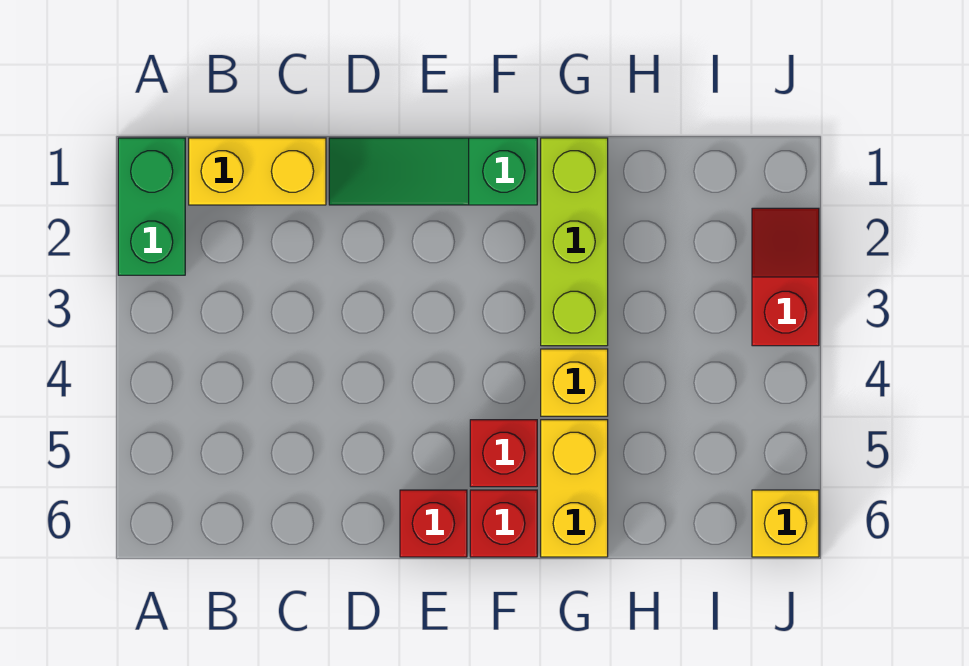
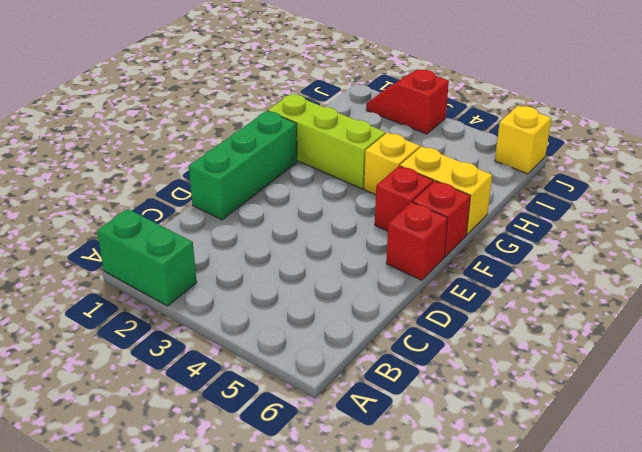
yellow 1x2 brick [189,138,326,205] -> none
green 1x3 slope [329,138,537,205] -> green 1x3 brick [189,111,297,220]

